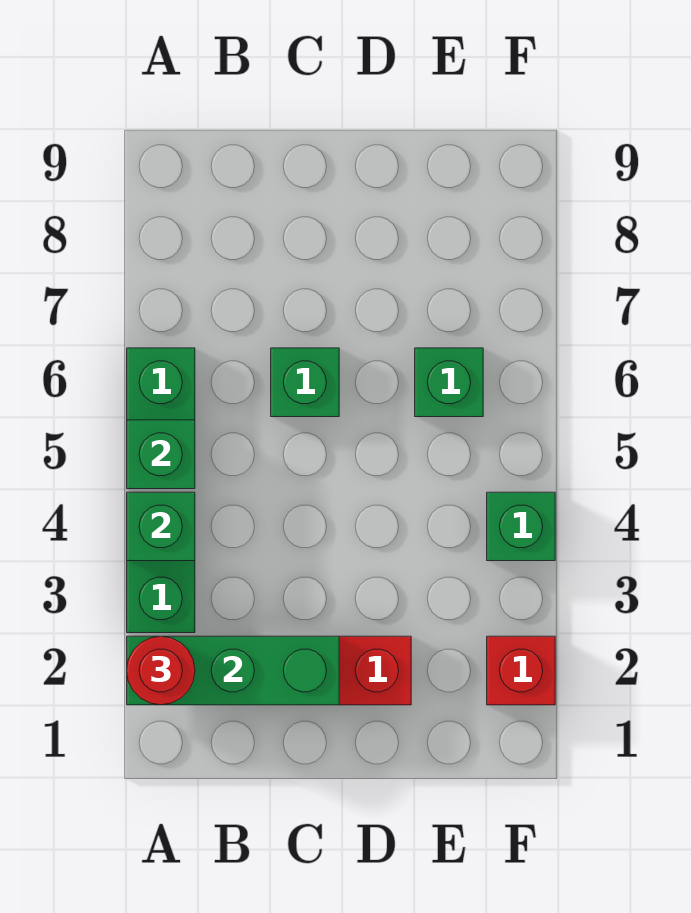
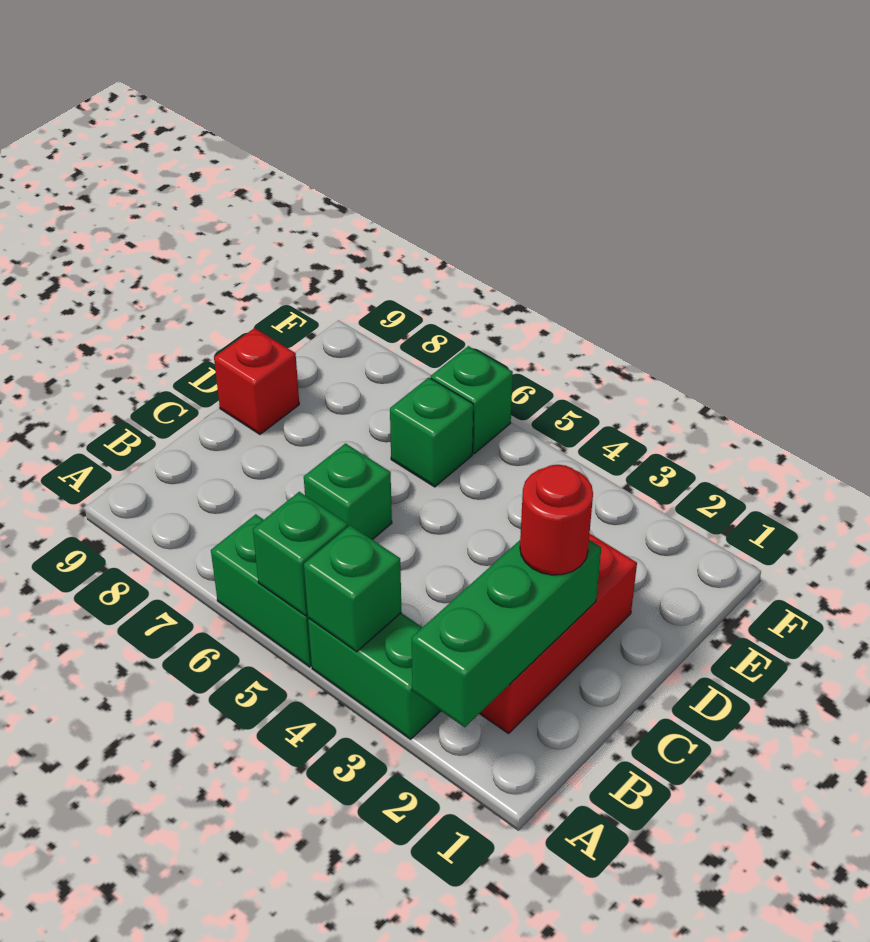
red 1x1 round brick [127,636,195,705] -> red 1x1 round brick moved to [520,465,593,575]
red 1x1 brick [487,636,555,705] -> red 1x1 brick moved to [214,328,299,434]
green 1x1 brick [487,492,555,561] -> green 1x1 brick moved to [431,346,513,454]

